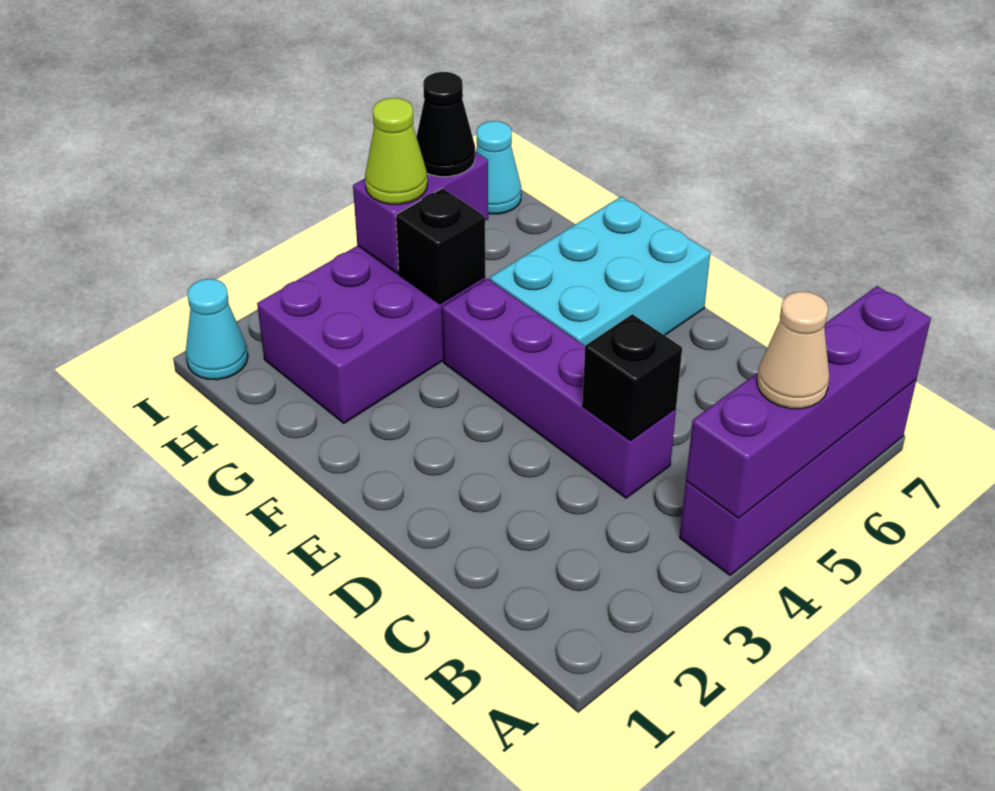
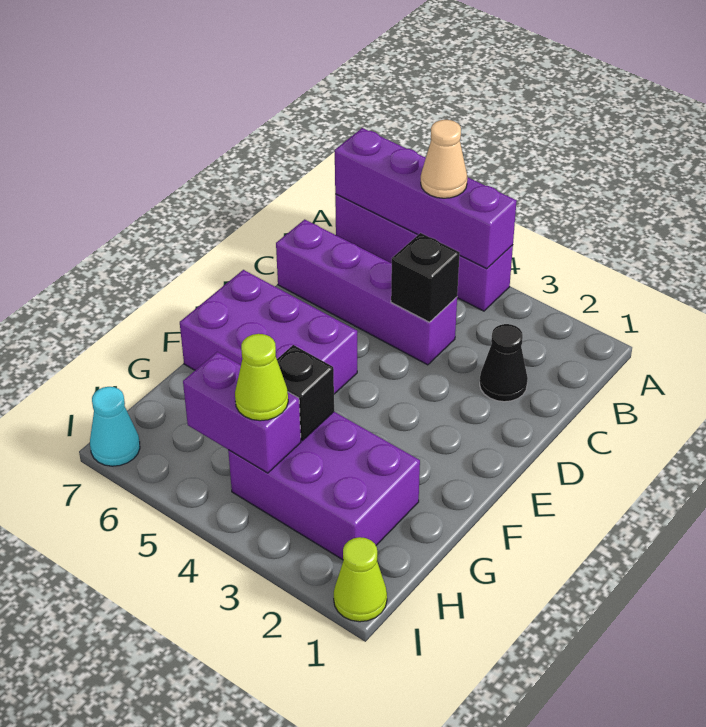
purple 1x4 brick [442,279,676,498] -> purple 1x4 brick turned to [276,219,457,365]
cyan 2x3 brick [490,197,711,345] -> purple 2x3 brick [180,270,357,394]
black 1x1 cone [416,72,475,177] -> black 1x1 cone moved to [480,324,528,402]
cyan 1x1 cone [186,279,248,380] -> lime 1x1 cone [334,537,387,622]

